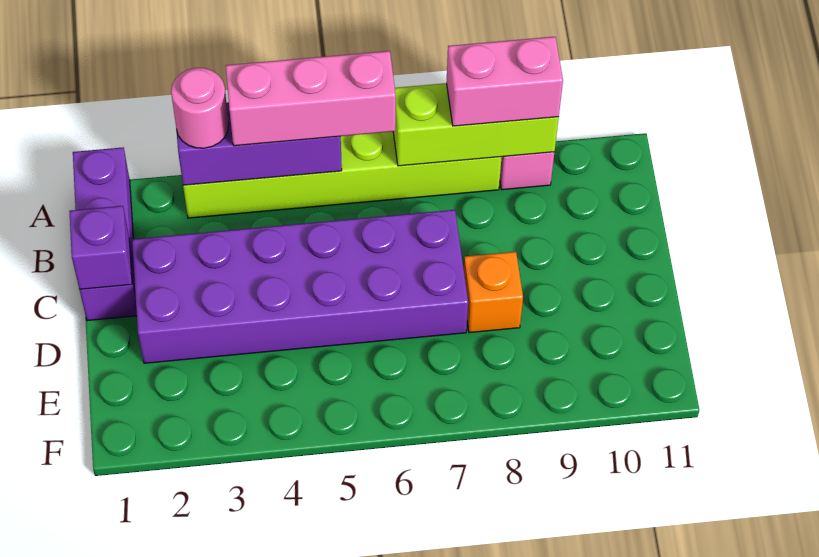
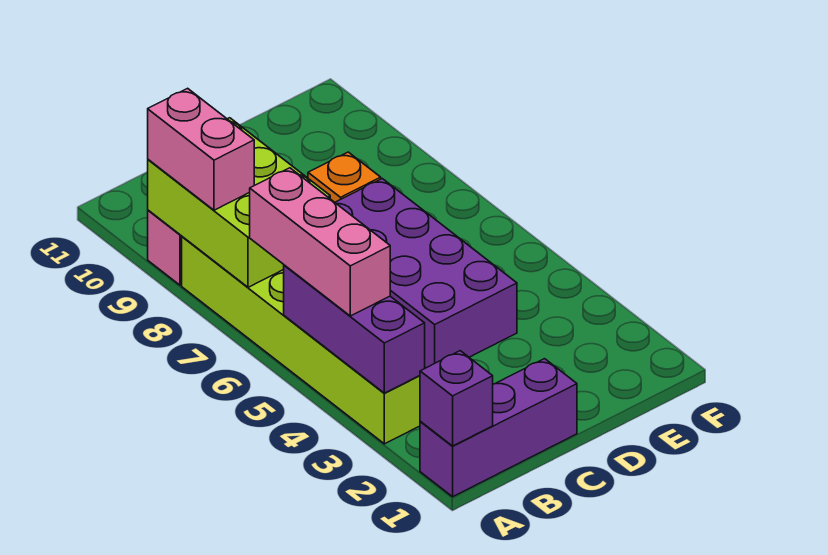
pink 1x1 round brick [171,68,229,148] -> none
lime 1x3 brick [393,83,559,166] -> lime 2x3 brick [148,118,330,287]
purple 1x1 brick [69,206,132,289] -> purple 1x1 brick moved to [420,351,493,446]
purple 2x6 brick [132,210,468,363] -> purple 2x4 brick [335,179,517,368]

